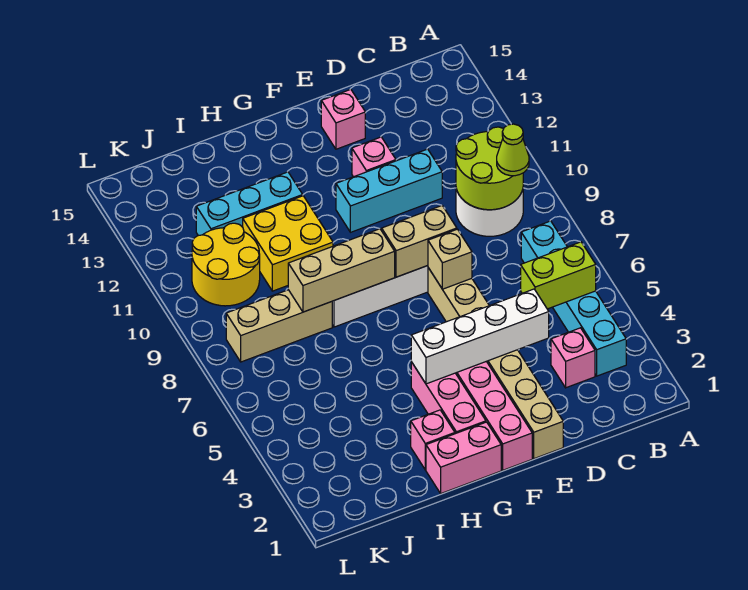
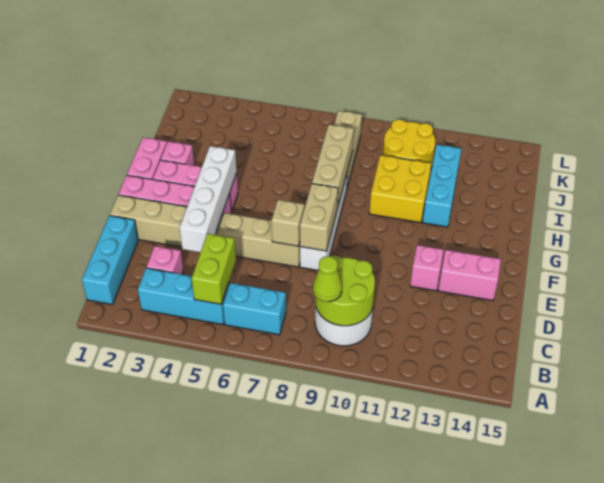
cyan 1x3 brick [336,149,442,232] -> cyan 1x3 brick moved to [82,216,138,305]
pink 1x1 brick [321,89,365,149] -> pink 1x2 brick [438,250,501,301]

